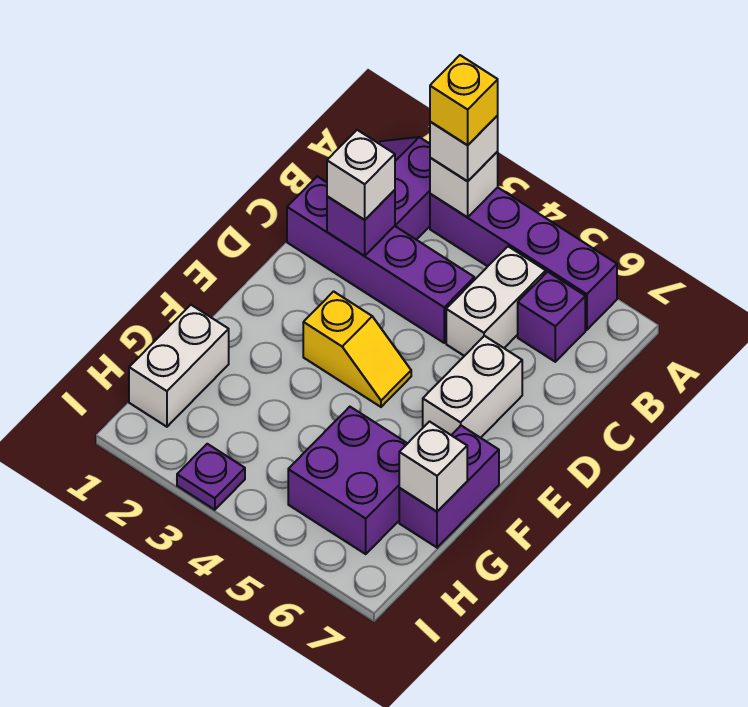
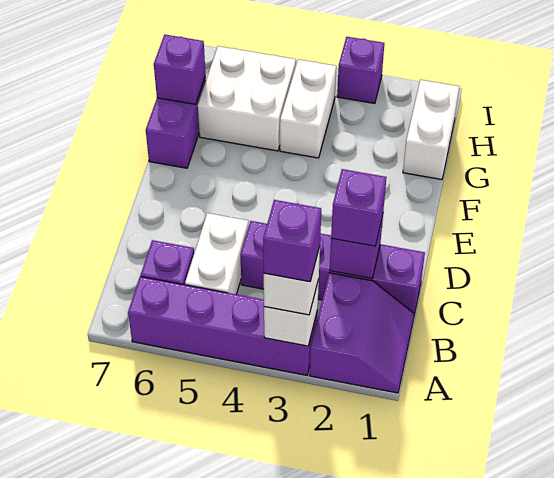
yellow 1x1 brick [430,55,498,145] -> purple 1x1 brick [263,200,321,282]
white 1x1 brick [327,130,395,220] -> purple 1x1 brick [331,169,387,246]
white 1x2 brick [423,336,522,438] -> white 1x2 brick moved to [280,59,336,158]
yellow 1x2 slope [303,292,411,407] -> none
purple 2x2 brick [288,407,408,554] -> white 2x2 brick [198,46,296,151]
white 1x1 brick [399,422,467,511] -> purple 1x1 brick [154,35,206,104]
purple 1x1 plate [177,444,245,510] -> purple 1x1 brick [337,37,384,104]

